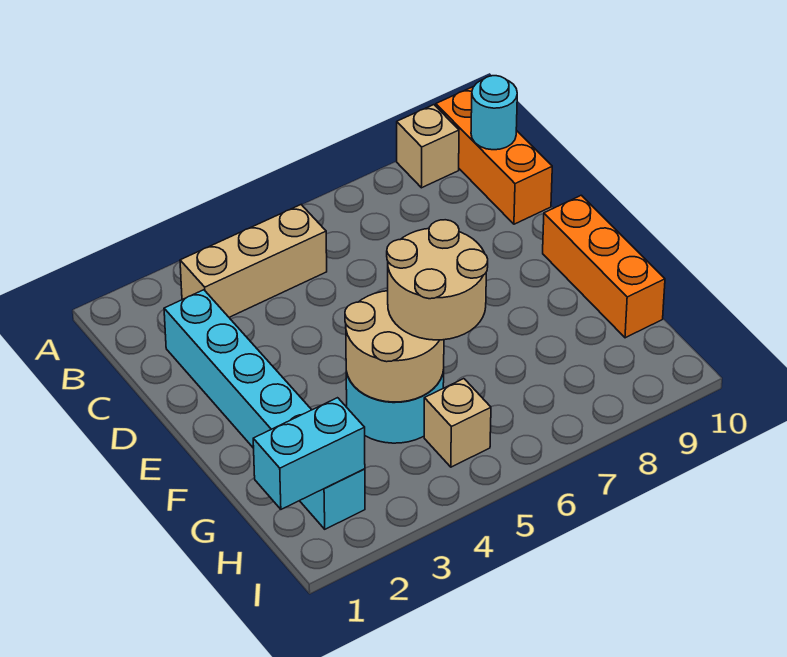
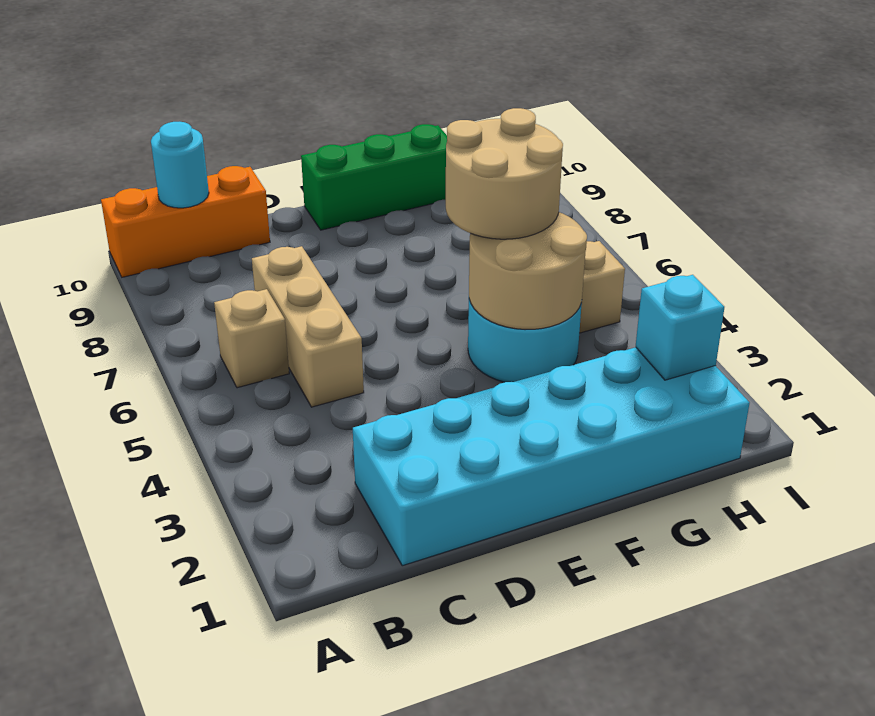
tan 1x1 brick [397,105,459,188] -> tan 1x1 brick moved to [214,289,289,388]
tan 1x3 brick [180,205,327,317] -> tan 1x3 brick moved to [252,246,364,407]
cyan 1x6 brick [164,290,365,529] -> cyan 2x6 brick [353,347,749,566]
orange 1x3 brick [543,195,665,338] -> green 1x3 brick [301,124,447,230]
cyan 1x2 brick [253,398,365,509] -> cyan 1x1 brick [636,275,724,380]

